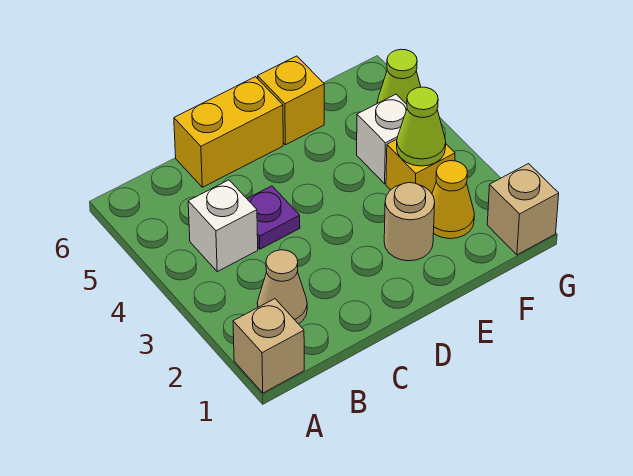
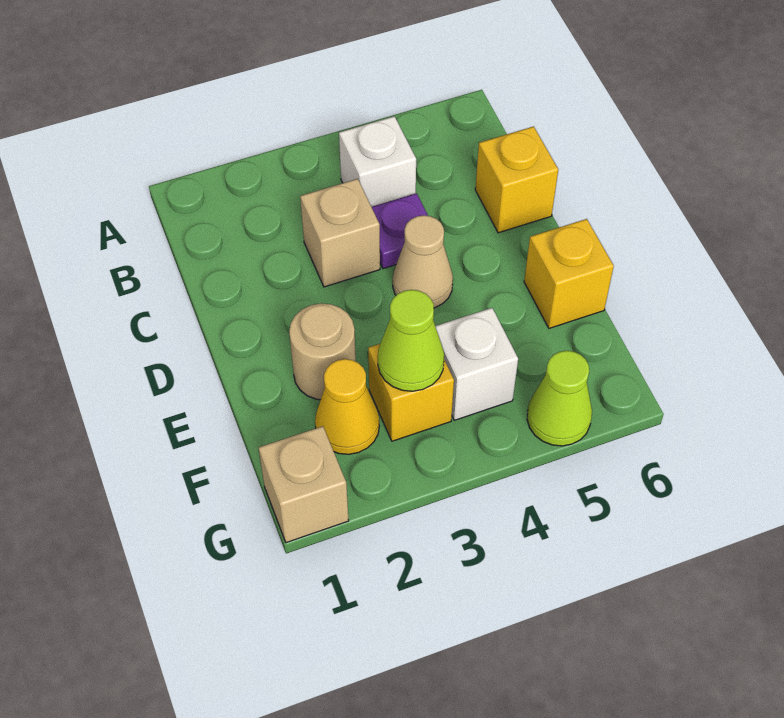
tan 1x1 brick [233,299,304,393] -> tan 1x1 brick moved to [300,179,380,287]
tan 1x1 cone [257,250,307,324] -> tan 1x1 cone moved to [393,215,453,308]
yellow 1x2 brick [174,77,283,187] -> yellow 1x1 brick [475,126,558,233]

